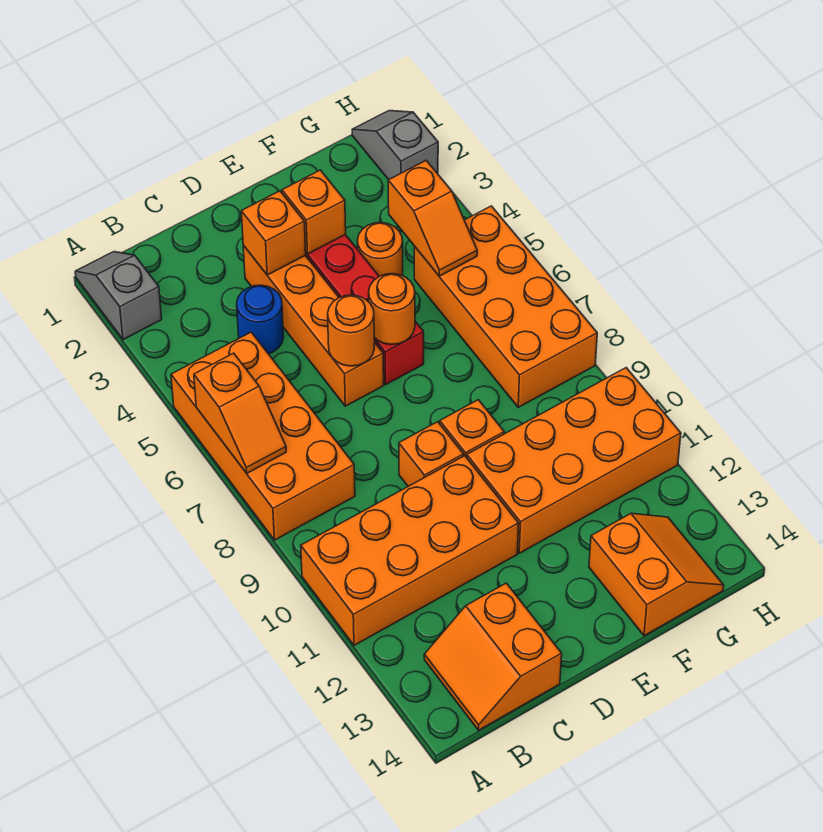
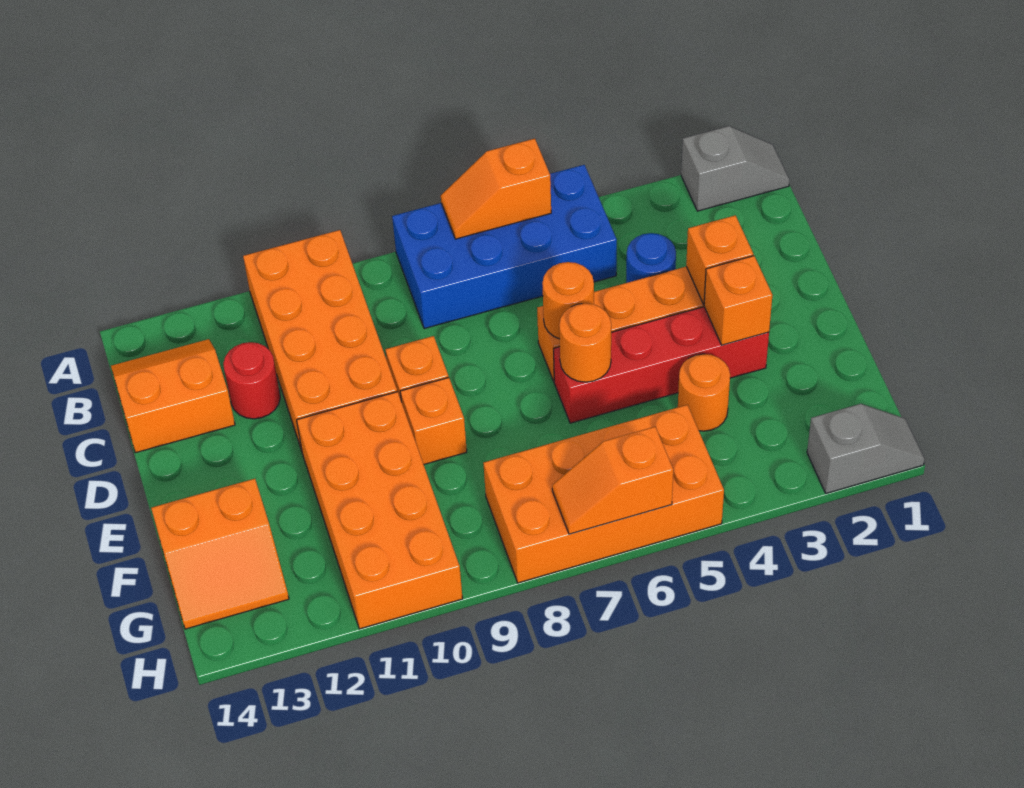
orange 2x4 brick [171,332,355,540] -> blue 2x4 brick [392,165,617,329]
none -> red 1x1 round brick [223,342,280,419]
orange 1x2 slope [388,161,477,276] -> orange 1x2 slope moved to [552,427,673,534]

